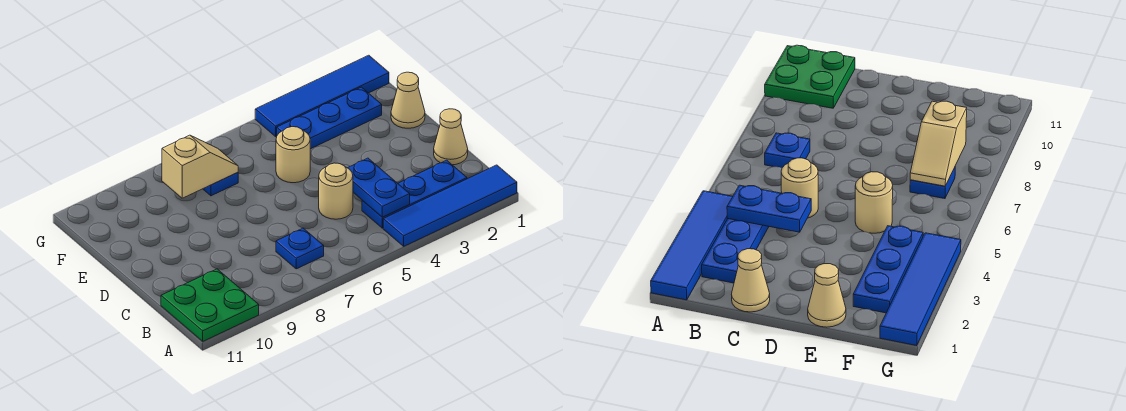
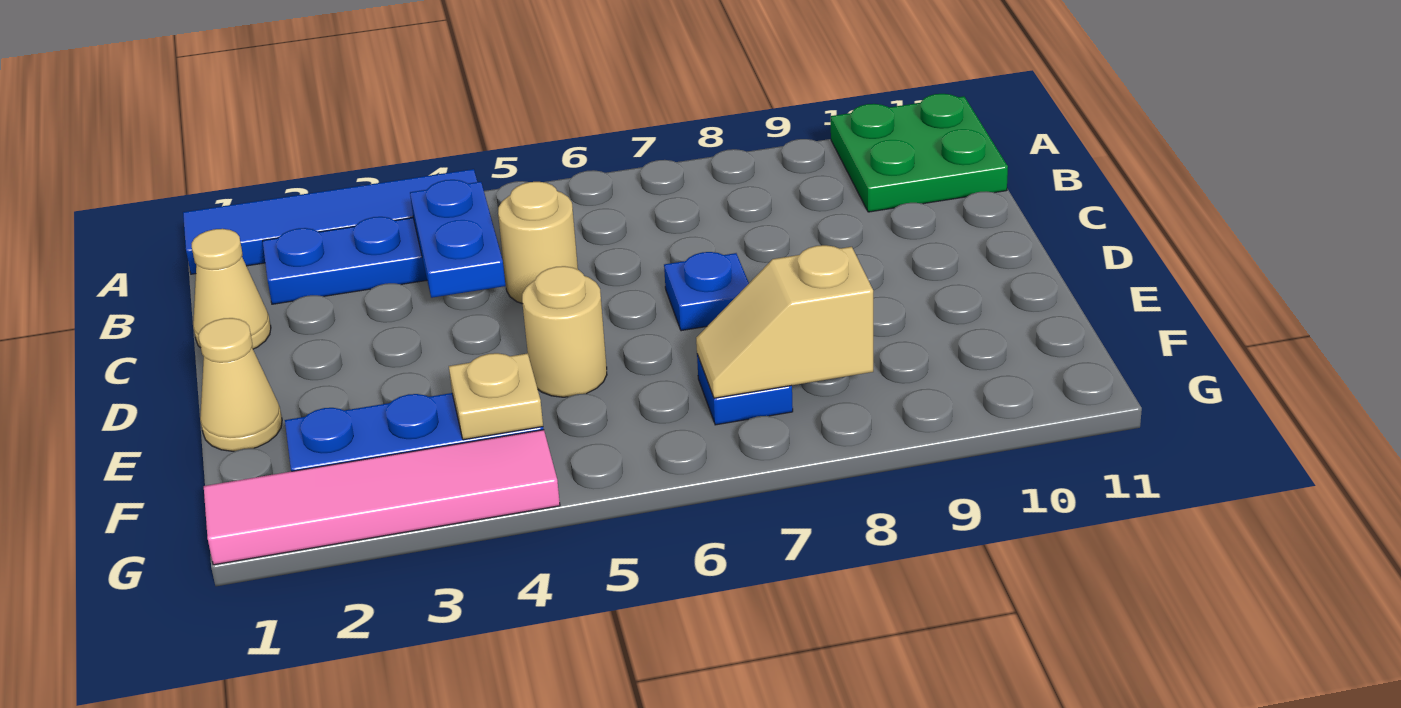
blue 1x1 plate [276,228,324,269] -> blue 1x1 plate moved to [664,252,749,331]
none -> tan 1x1 plate [449,353,543,440]
blue 1x4 tile [255,55,389,137] -> pink 1x4 tile [204,430,560,565]

